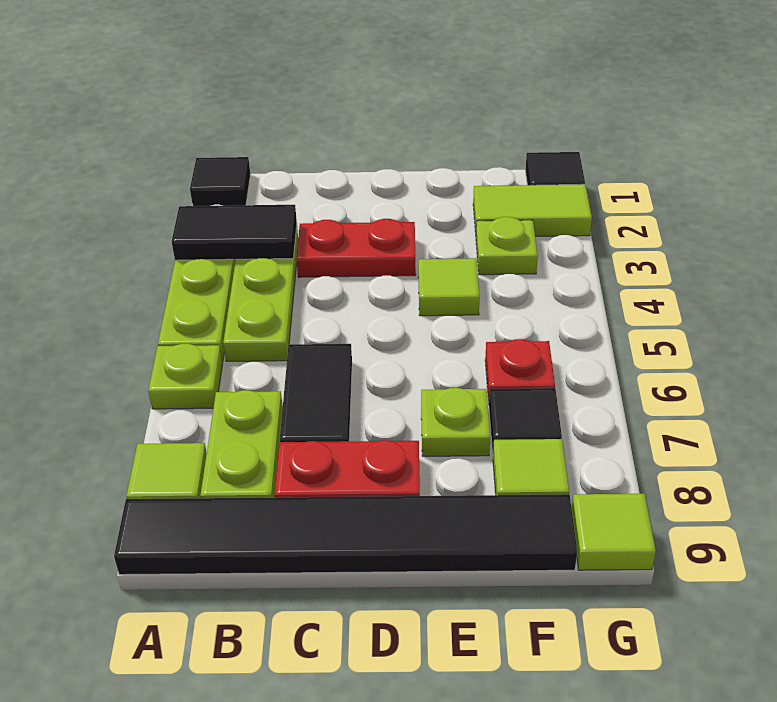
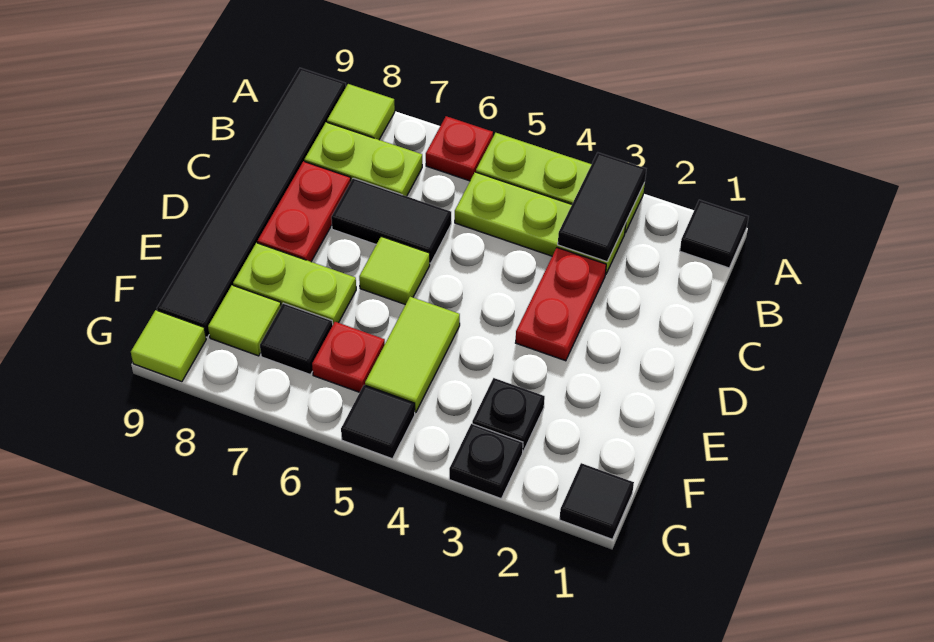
lime 1x1 plate [148,344,223,409] -> red 1x1 plate [426,116,493,181]
lime 1x1 tile [418,258,480,316] -> lime 1x1 tile moved to [359,236,430,305]
lime 1x1 plate [421,388,490,456] -> lime 1x2 plate [233,243,356,324]
lime 1x2 tile [473,184,592,236] -> lime 1x2 tile moved to [365,297,460,413]
lime 1x1 plate [476,217,538,275] -> black 1x1 plate [472,378,545,451]
none -> black 1x1 plate [449,424,523,498]
none -> black 1x1 tile [341,385,415,459]

